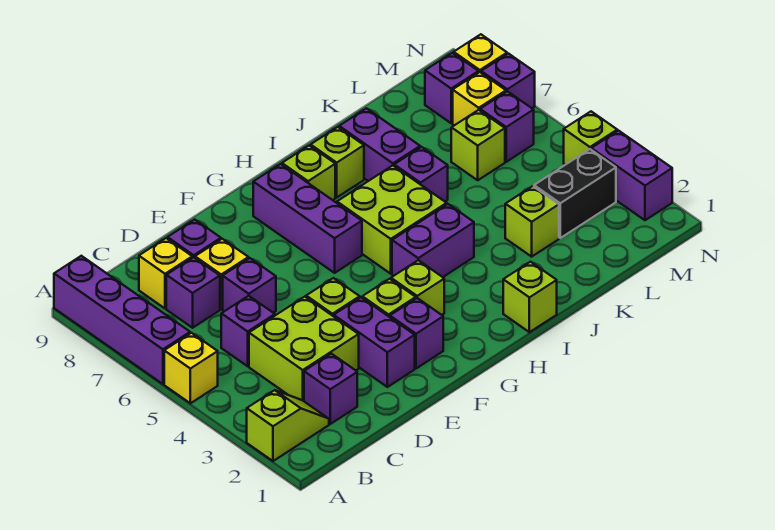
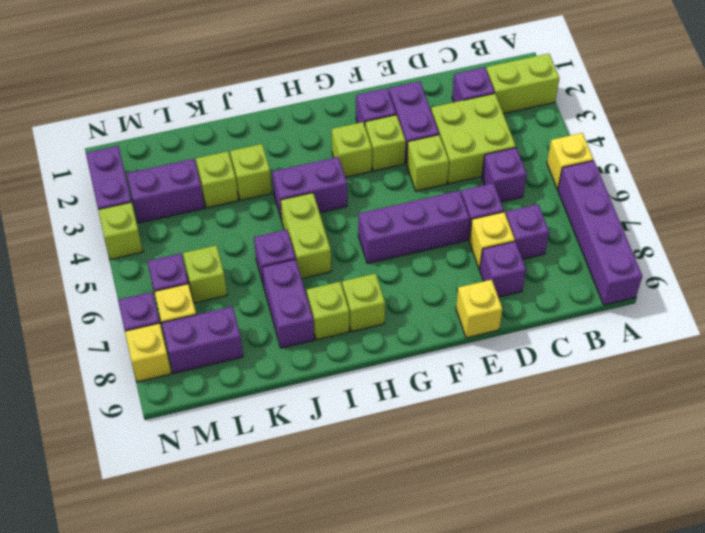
lime 1x2 slope [247,390,329,461] -> lime 1x2 brick [486,54,560,114]
yellow 1x1 brick [139,238,192,309] -> yellow 1x1 brick moved to [456,280,502,338]
purple 1x3 brick [253,164,362,273] -> purple 1x3 brick turned to [358,191,470,263]
lime 2x2 brick [337,166,447,274] -> lime 1x2 brick [280,193,331,279]
lime 1x1 brick [503,262,557,332] -> lime 1x1 brick moved to [230,144,272,200]
black 1x2 brick [534,149,616,238] -> purple 1x2 brick [127,159,204,223]
purple 1x1 brick [425,53,479,123] -> purple 1x2 brick [162,306,243,373]

